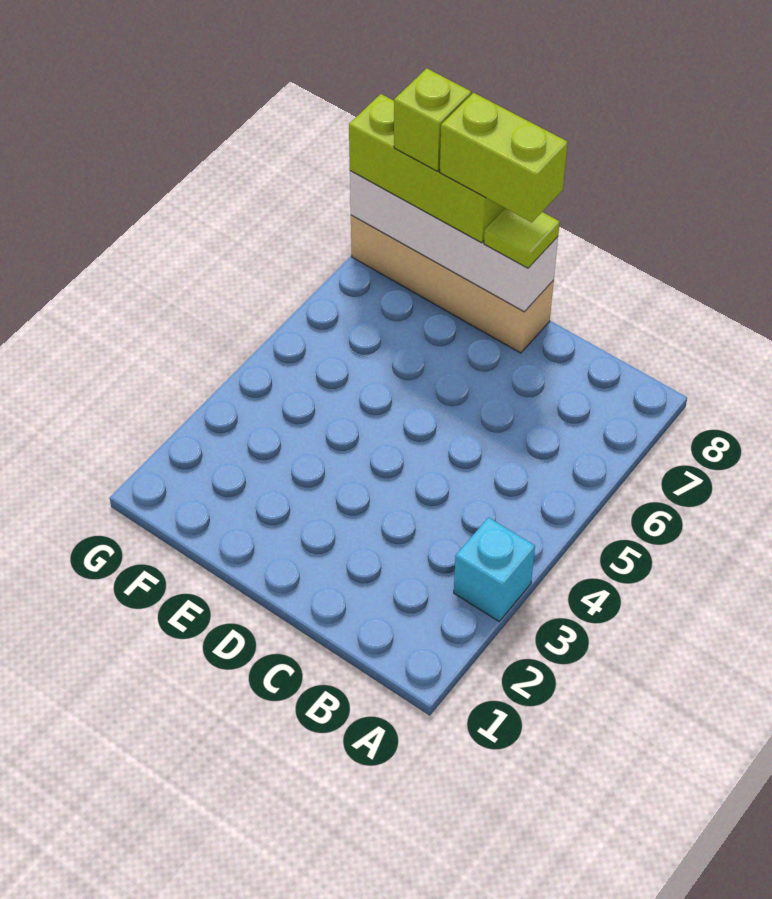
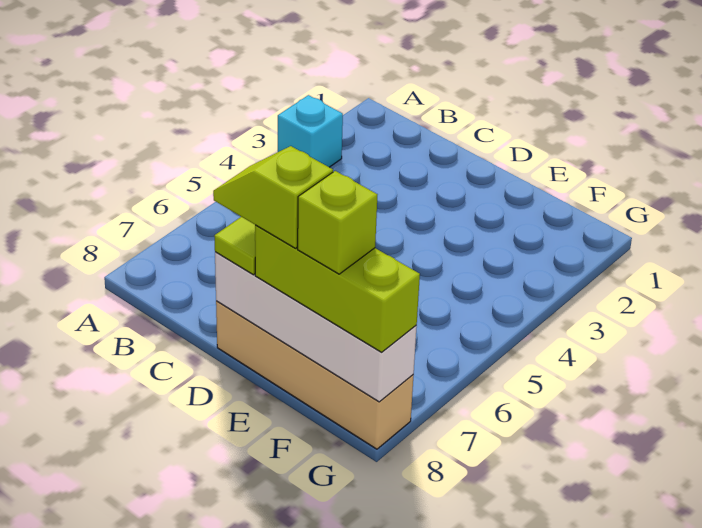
lime 1x2 brick [440,93,568,222] -> lime 1x2 slope [213,146,333,248]

